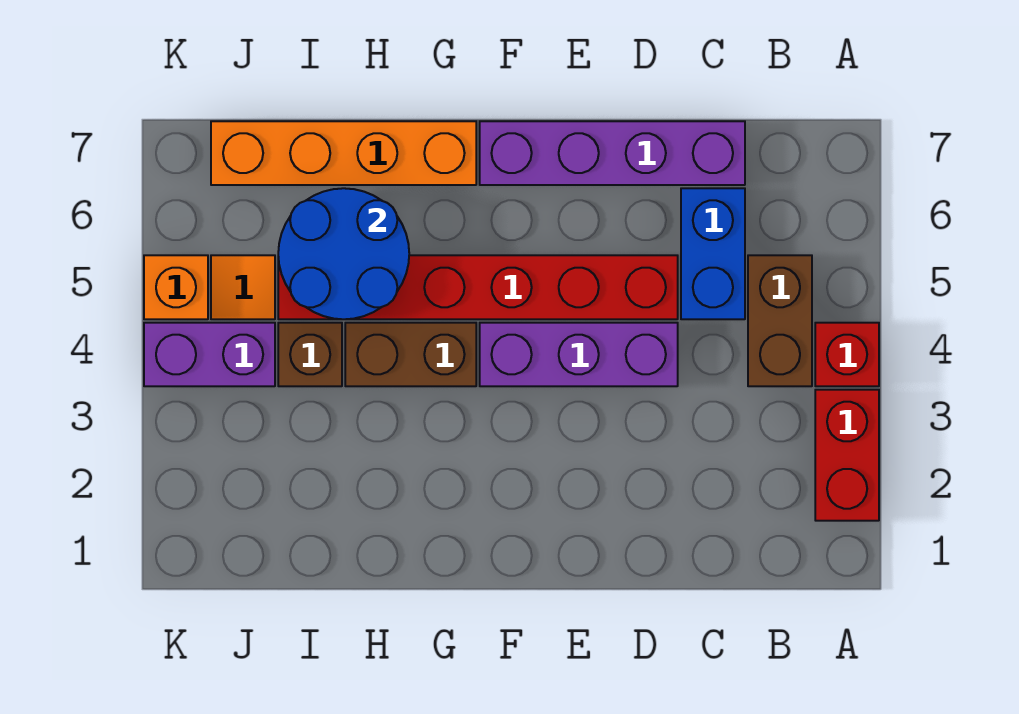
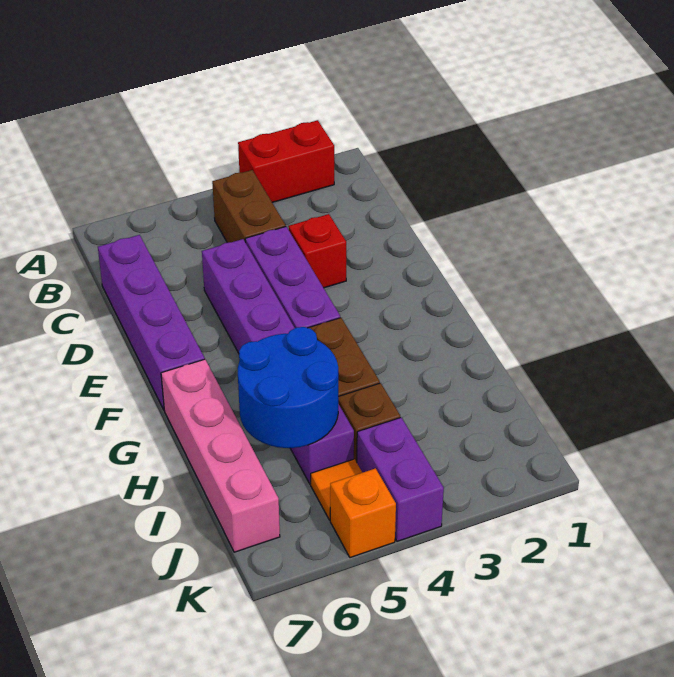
red 1x1 brick [815,323,879,386] -> red 1x1 brick moved to [288,214,346,288]
brown 1x2 brick [748,255,812,386] -> brown 1x2 brick turned to [212,170,286,243]
blue 1x2 brick [681,188,745,319] -> none
red 1x6 brick [278,255,678,319] -> purple 1x6 brick [202,239,354,484]
orange 1x4 brick [211,121,476,185] -> pink 1x4 brick [161,359,280,552]

